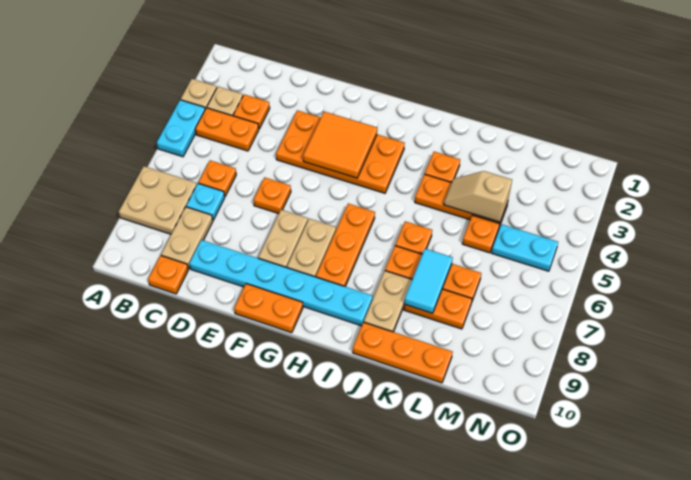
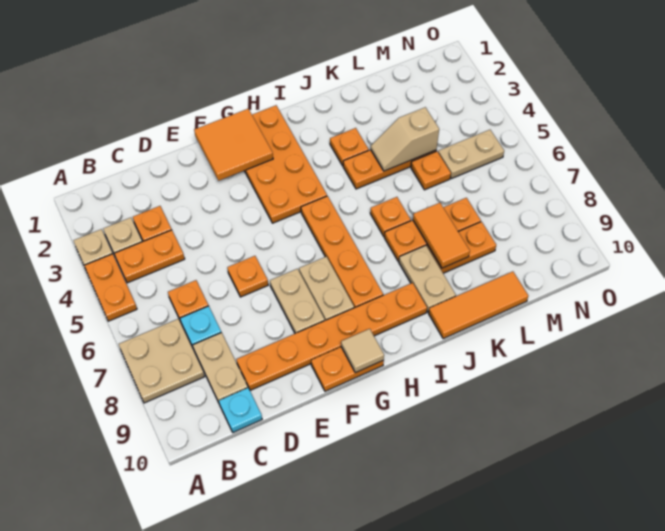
cyan 1x2 plate [157,100,205,157] -> orange 1x2 plate [84,254,137,321]
orange 1x1 plate [148,255,188,294] -> cyan 1x1 plate [219,388,262,432]
cyan 1x6 plate [189,240,373,326] -> orange 1x6 plate [236,283,427,390]
orange 2x4 plate [276,110,405,193] -> orange 2x4 plate turned to [245,105,327,223]
orange 2x2 tile [303,112,377,178] -> orange 2x2 tile moved to [194,109,273,181]
none -> tan 1x1 tile [341,329,384,373]
orange 1x3 plate [316,204,375,286] -> orange 1x4 plate [301,196,383,308]
orange 1x3 plate [353,322,452,383] -> orange 1x3 tile [429,271,528,339]
cyan 1x2 tile [404,249,453,313] -> orange 1x2 tile [413,203,470,268]
cyan 1x2 plate [492,224,558,271] -> tan 1x2 plate [438,130,504,179]

